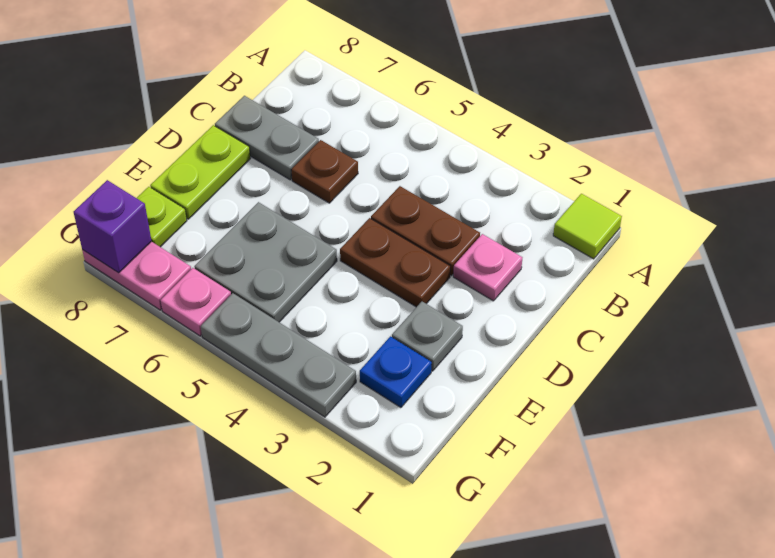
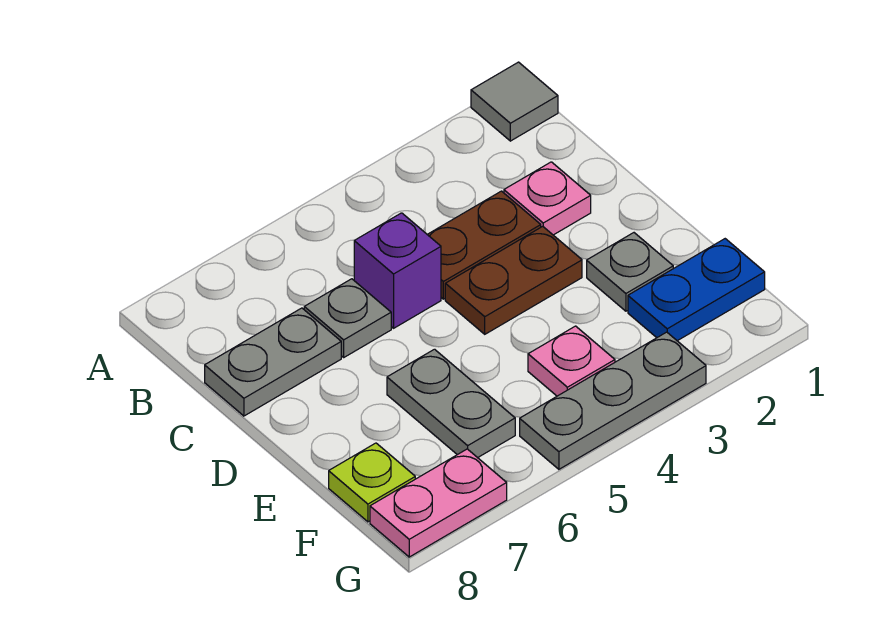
lime 1x1 tile [553,194,622,259] -> grey 1x1 tile [471,62,558,141]
brown 1x1 plate [291,140,358,203] -> grey 1x1 plate [304,279,391,357]
lime 1x2 plate [150,125,251,219] -> none
grey 2x2 plate [194,202,337,322] -> grey 1x2 plate [387,349,515,458]
blue 1x1 plate [360,336,432,408] -> blue 1x2 plate [628,239,765,341]
pink 1x1 plate [160,268,231,336] -> pink 1x1 plate moved to [528,326,615,396]
purple 1x1 brick [74,180,151,273] -> purple 1x1 brick moved to [354,213,441,328]

